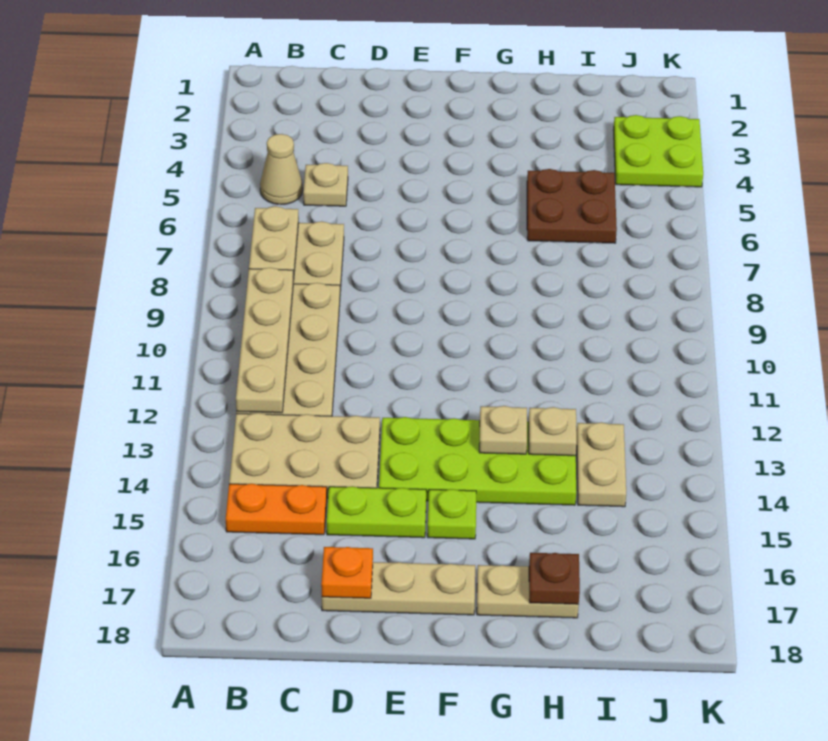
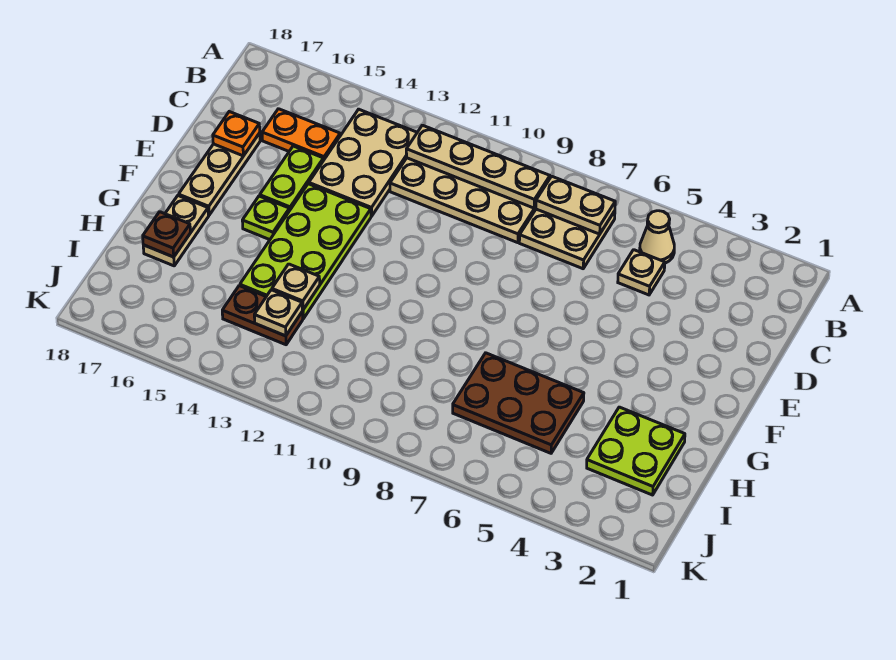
orange 1x2 plate [226,484,327,535] -> orange 1x2 plate turned to [262,109,340,161]
tan 1x1 plate [479,406,527,454] -> tan 1x1 plate moved to [254,290,302,336]
brown 2x2 plate [527,169,617,243] -> brown 2x3 plate [453,353,584,453]
tan 1x2 plate [577,422,626,507] -> brown 1x2 plate [222,286,303,345]
lime 2x2 plate [613,115,703,187] -> lime 2x2 plate moved to [587,407,685,495]

